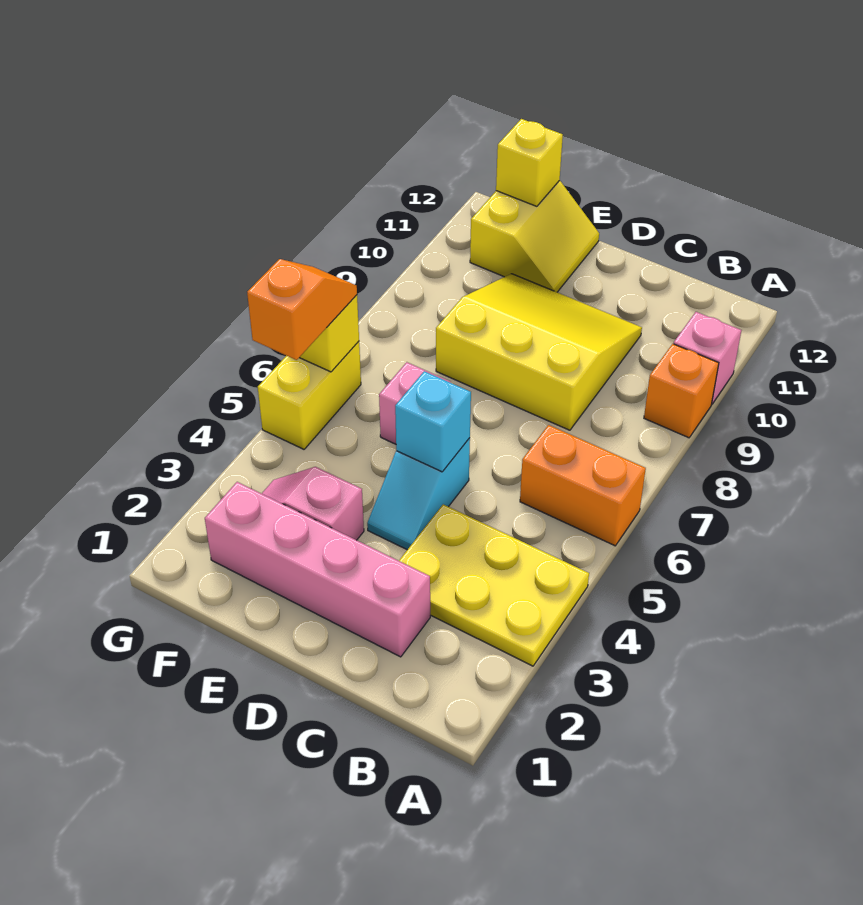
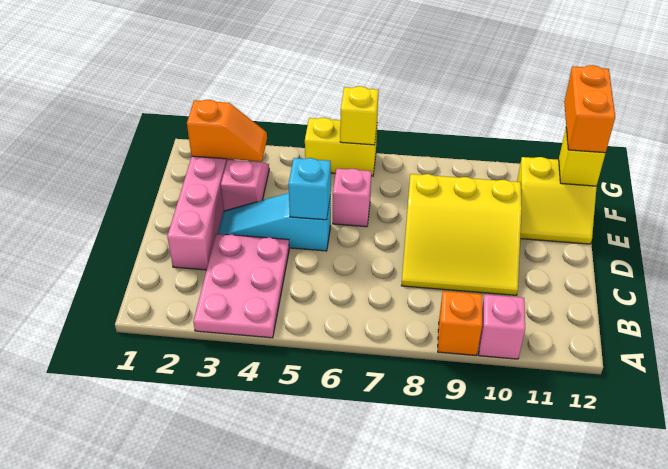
yellow 2x3 plate [399,504,589,666] -> pink 2x3 plate [193,234,289,338]
orange 1x2 brick [520,425,646,546] -> orange 1x2 brick moved to [564,65,615,153]
yellow 3x3 slope [436,274,642,430] -> yellow 3x3 slope turned to [401,174,522,295]
cyan 1x2 slope [367,438,470,550] -> cyan 1x3 slope [218,193,331,251]
orange 1x2 slope [247,259,357,360] -> orange 1x2 slope moved to [187,100,267,161]

